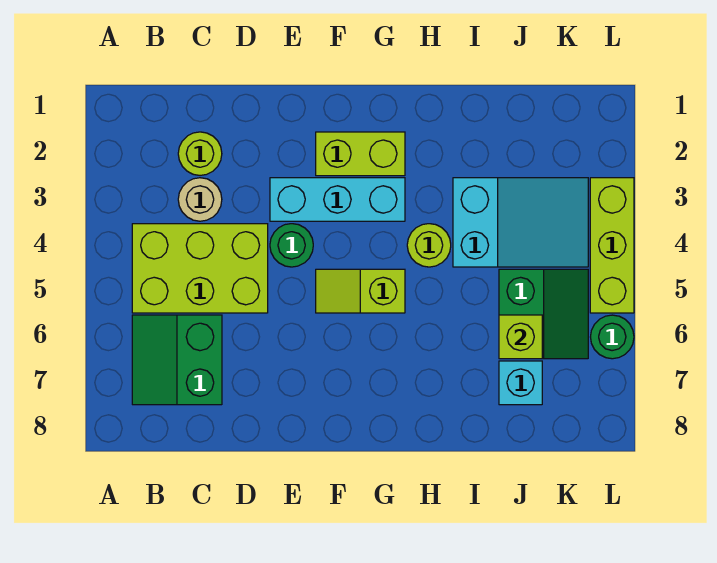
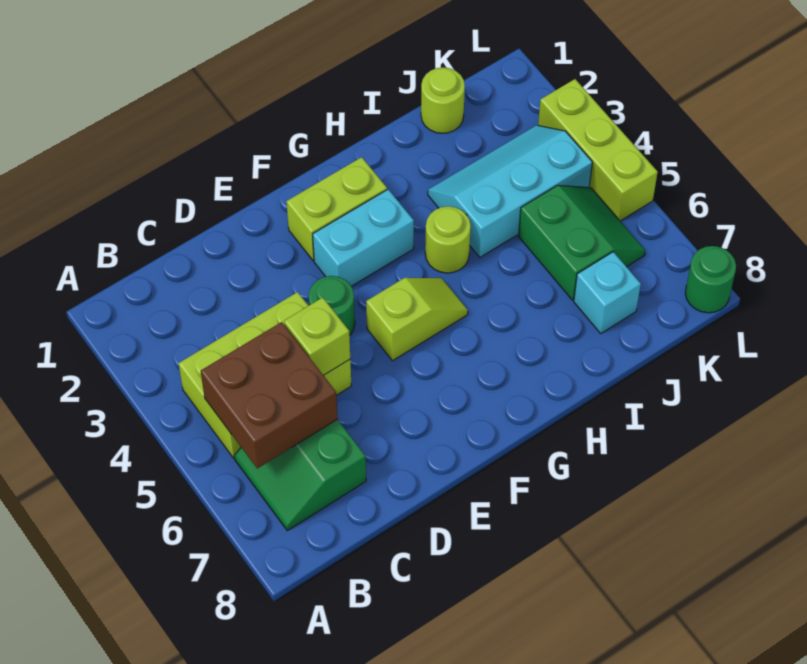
none -> brown 2x2 brick [201,322,338,469]
lime 1x1 round brick [178,132,222,175] -> lime 1x1 round brick moved to [421,67,465,133]
tan 1x1 round brick [178,178,222,221] -> none
cyan 1x3 brick [270,178,405,221] -> cyan 1x2 brick [313,190,414,286]
lime 1x2 slope [316,269,405,313] -> lime 1x2 slope turned to [366,278,468,361]
cyan 2x3 slope [453,178,588,267] -> cyan 2x3 slope turned to [428,125,592,257]
lime 1x1 brick [499,315,542,359] -> lime 1x1 brick moved to [284,297,350,375]
green 1x1 round brick [591,315,634,359] -> green 1x1 round brick moved to [685,246,736,313]

